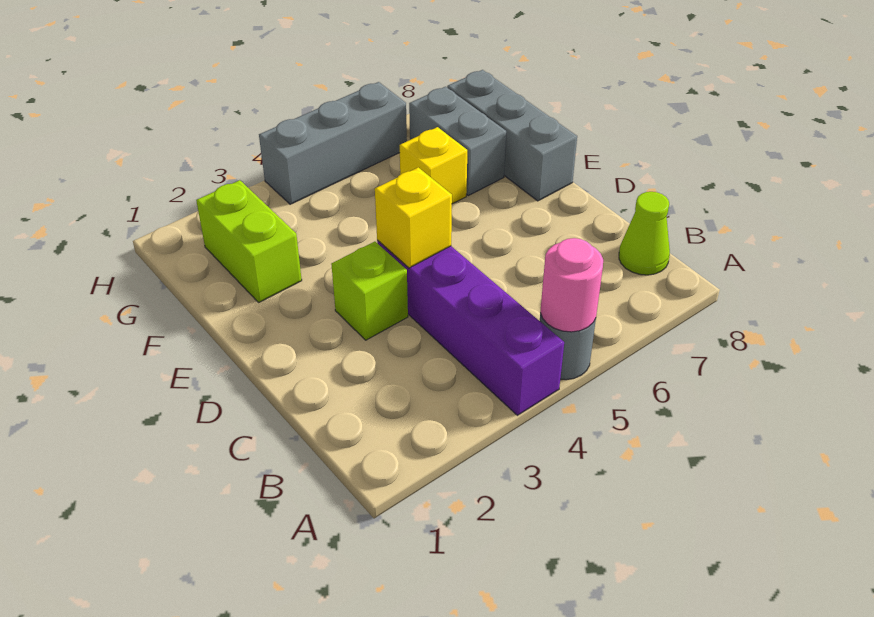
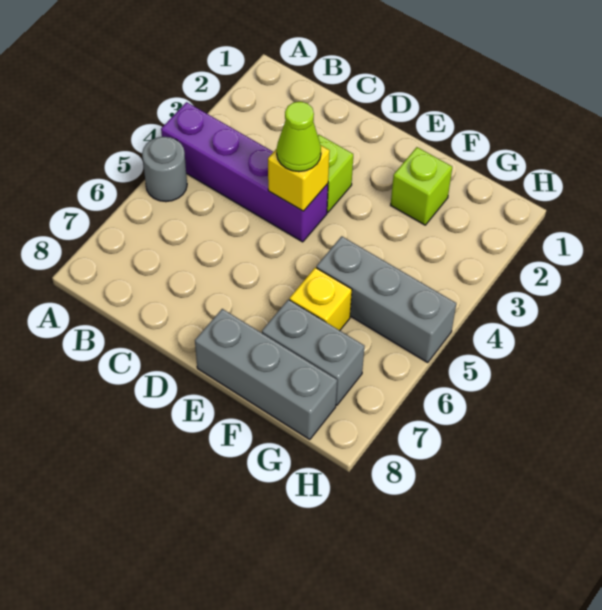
pink 1x1 round brick [540,238,603,332] -> none
lime 1x1 cone [619,192,670,275] -> lime 1x1 cone moved to [277,102,321,172]
lime 1x2 brick [196,180,302,302] -> lime 1x1 brick [391,147,452,225]
grey 1x3 brick [259,82,407,204] -> grey 1x3 brick turned to [316,236,456,363]

